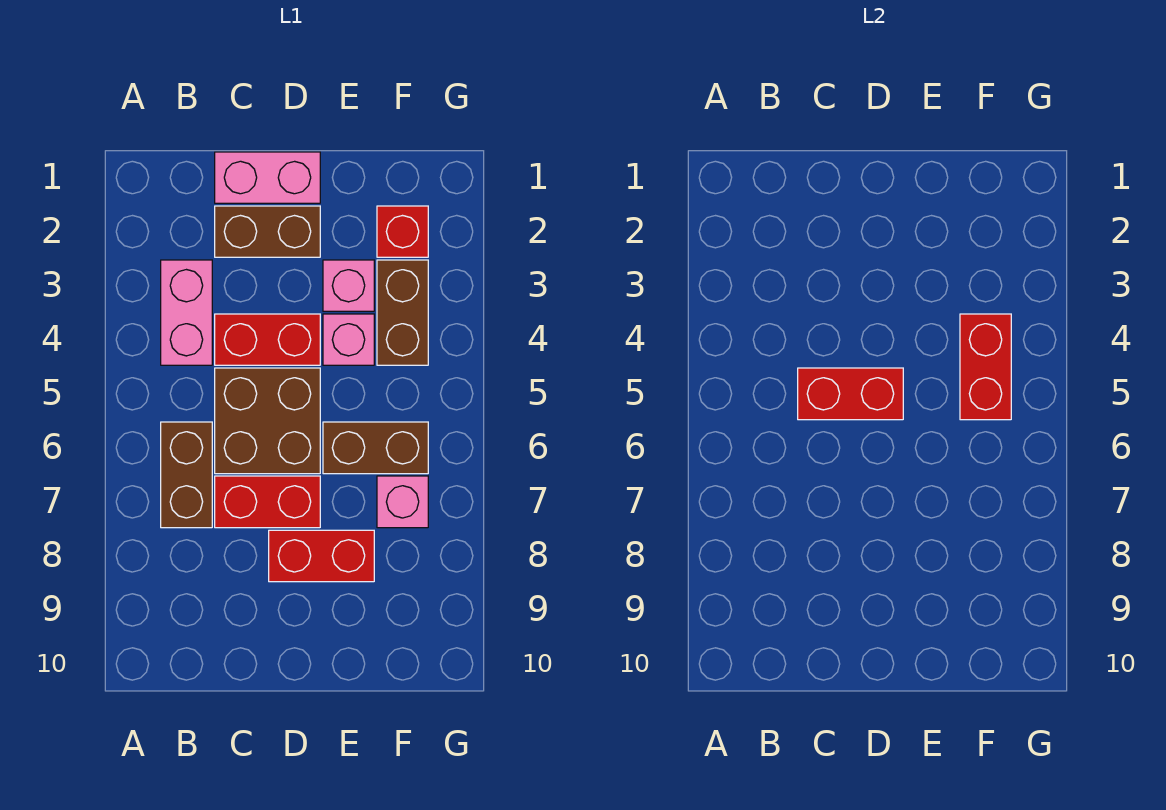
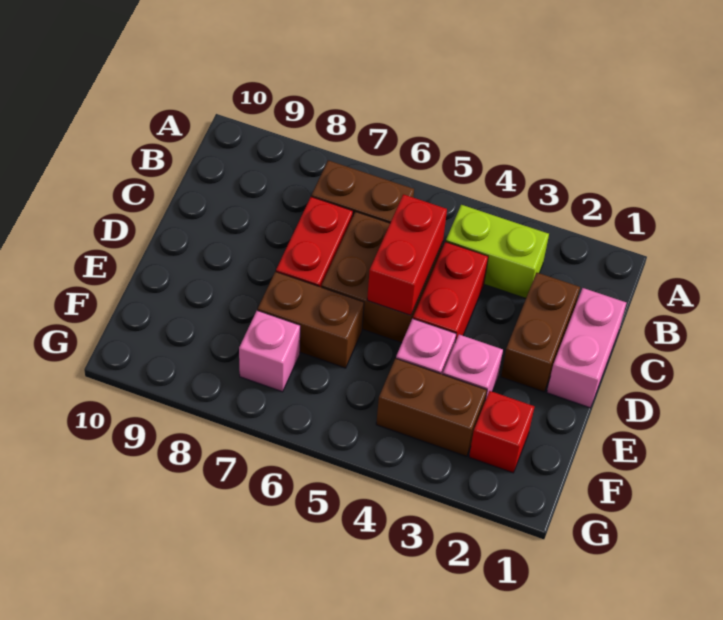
pink 1x2 brick [161,260,212,365] -> lime 1x2 brick [446,205,549,298]
red 1x2 brick [269,530,374,582] -> none
brown 1x2 brick [323,422,428,474] -> brown 1x2 brick turned to [258,272,364,368]
red 1x2 brick [960,314,1011,420] -> none

